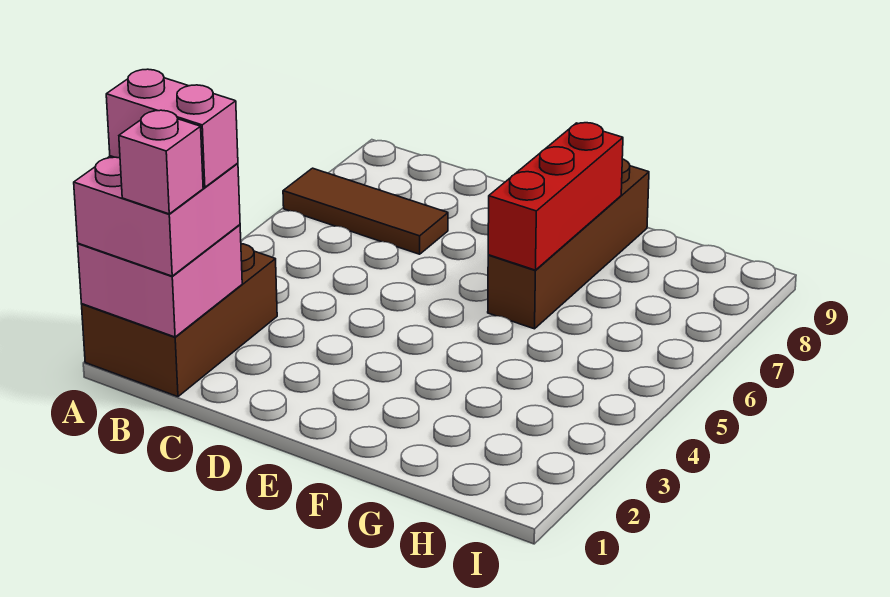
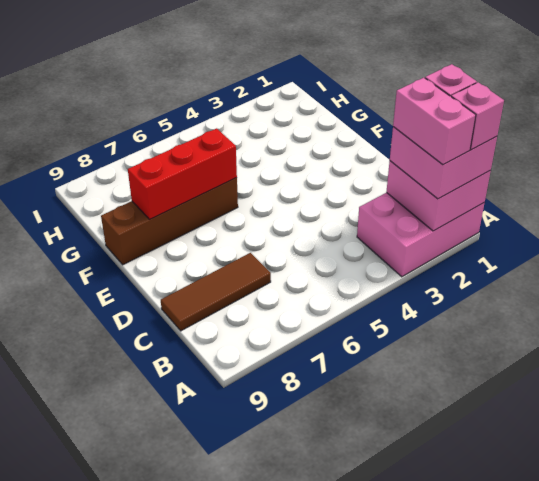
brown 2x3 brick [82,244,277,397] -> pink 2x3 brick [357,193,484,277]
none -> pink 1x1 brick [451,82,504,150]
brown 1x3 tile [283,168,448,254] -> brown 1x3 tile turned to [161,253,271,331]

